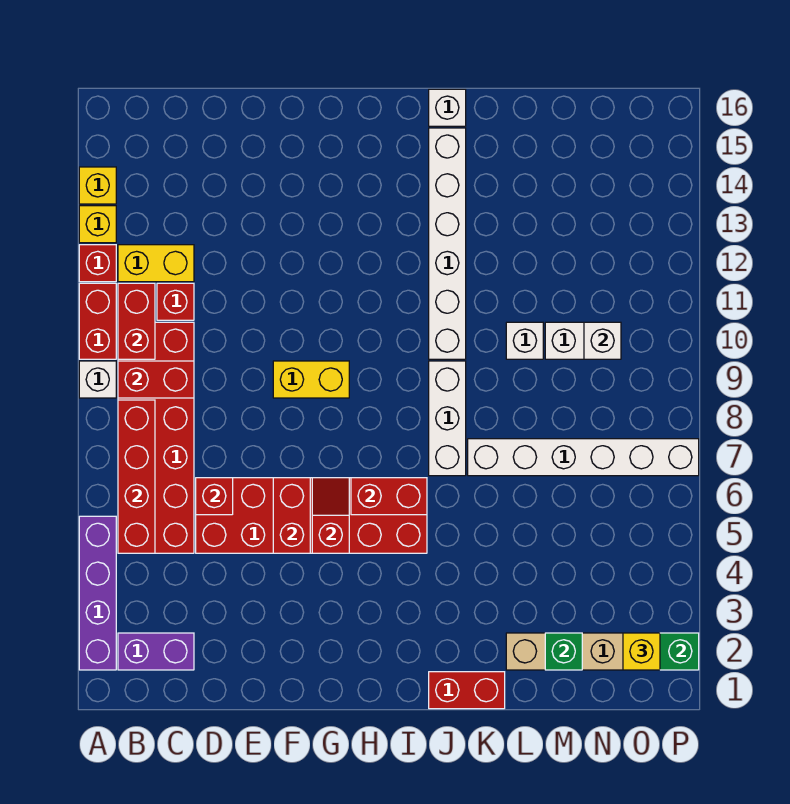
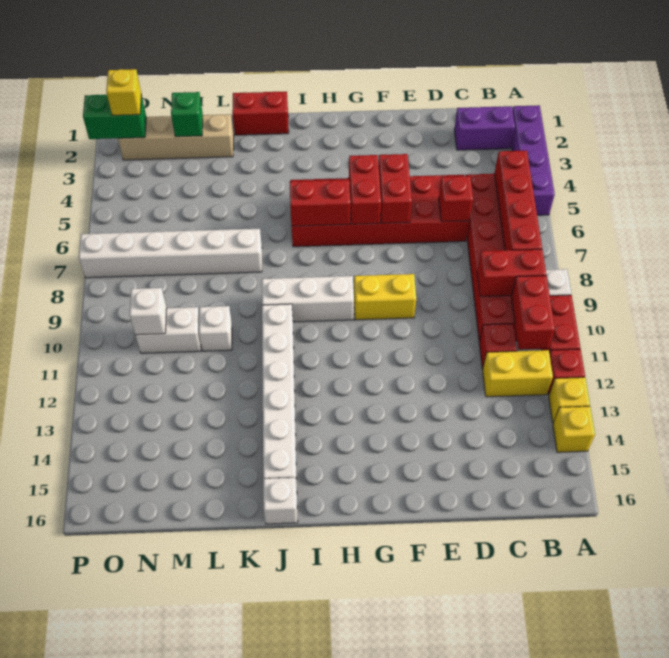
red 1x2 slope [312,478,349,553] -> red 1x2 brick [349,155,381,224]
white 1x3 brick [429,361,466,476] -> white 1x3 brick turned to [262,276,354,322]

